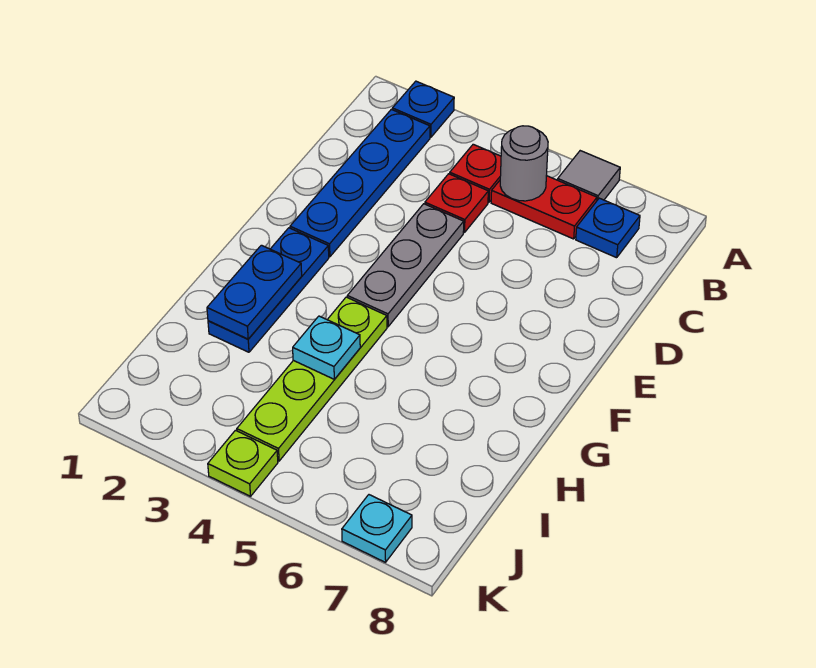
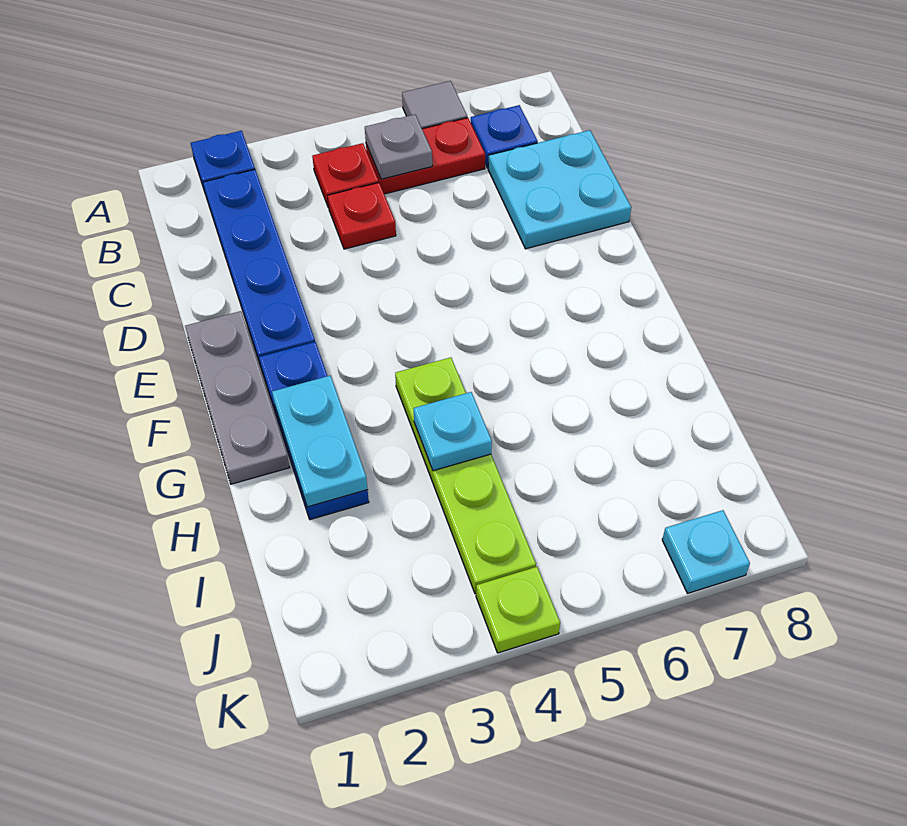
grey 1x1 round brick [500,126,548,201] -> grey 1x1 plate [365,115,432,179]
none -> cyan 2x2 plate [488,130,631,249]
grey 1x3 plate [347,204,464,327] -> grey 1x3 plate moved to [185,311,290,484]
blue 1x2 plate [207,245,302,339] -> cyan 1x2 plate [272,376,368,507]

